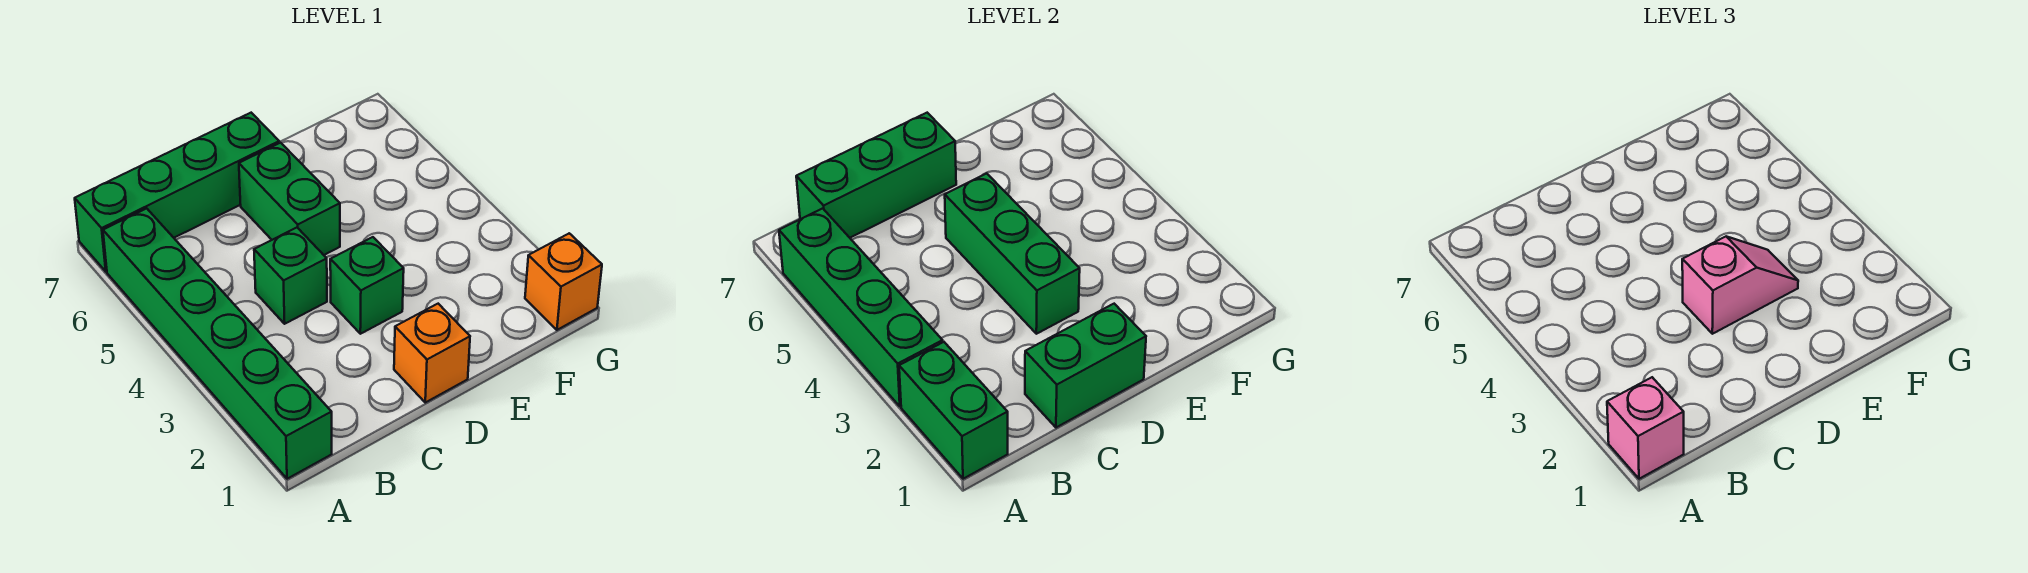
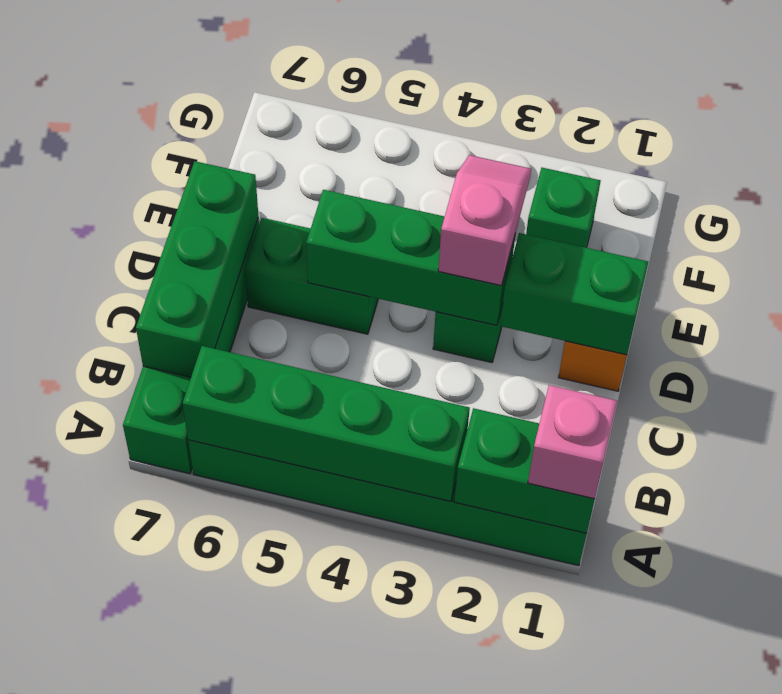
green 1x2 brick [1025,304,1146,428] -> green 1x2 brick turned to [500,233,648,355]
green 1x1 brick [254,228,327,324] -> green 1x1 brick moved to [526,168,601,248]
orange 1x1 brick [525,233,602,330] -> none

